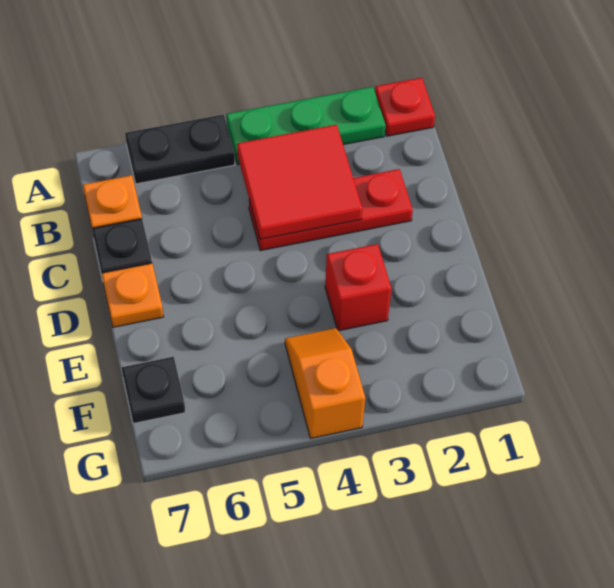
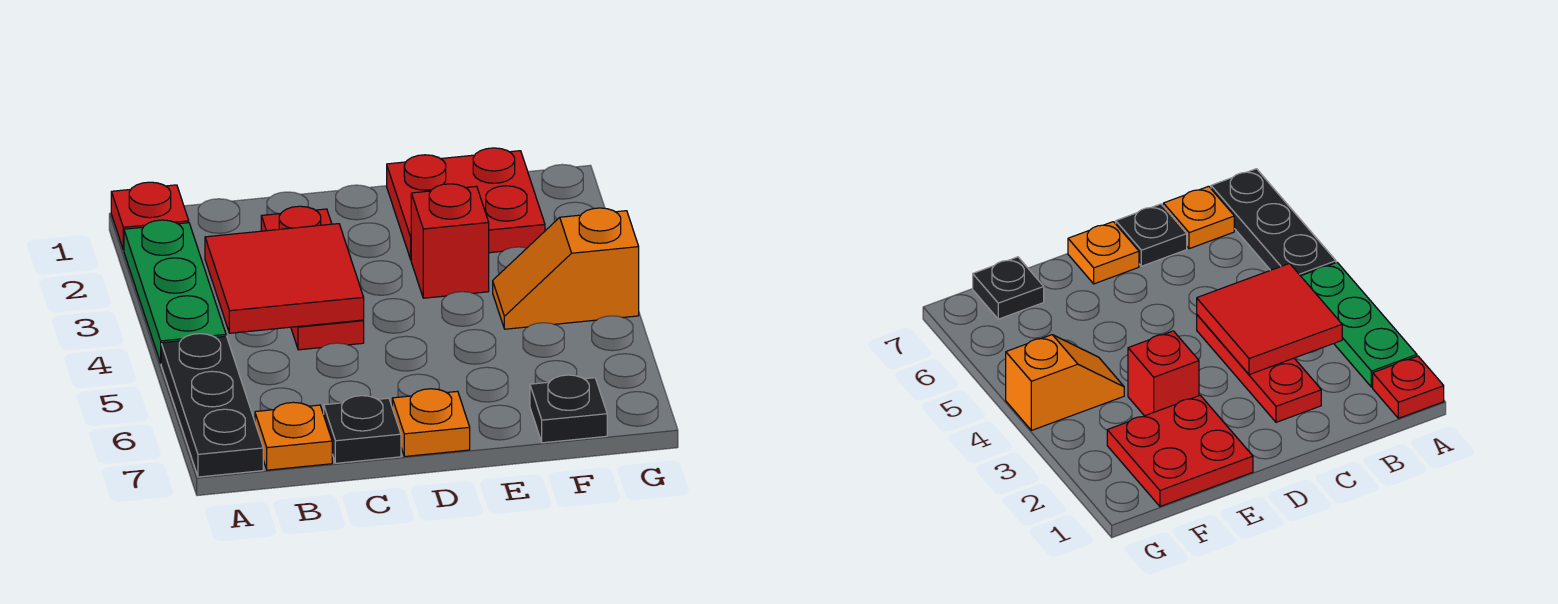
black 1x2 plate [125,114,235,184] -> black 1x3 plate [161,334,263,477]
none -> red 2x2 plate [387,148,545,259]

